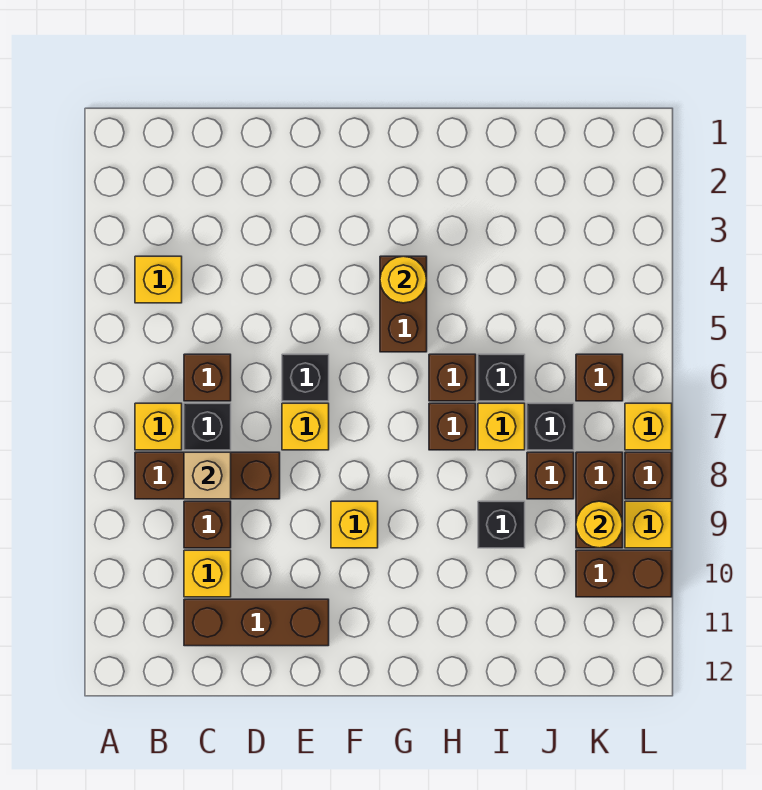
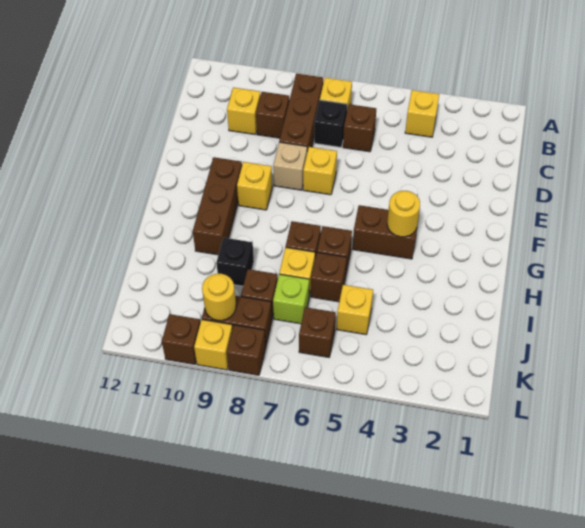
tan 1x1 brick [184,452,231,499] -> tan 1x1 brick moved to [273,142,307,190]
brown 1x3 brick [184,599,329,646] -> brown 1x3 brick moved to [193,157,242,255]
black 1x1 brick [282,354,329,401] -> none
black 1x1 brick [478,354,525,401] -> brown 1x1 brick [311,252,347,302]
black 1x1 brick [527,403,574,450] -> lime 1x1 brick [273,274,309,324]
brown 1x2 brick [576,550,672,597] -> brown 1x1 brick [162,314,200,364]
yellow 1x1 brick [625,403,672,450] -> yellow 1x1 brick moved to [337,285,373,335]

